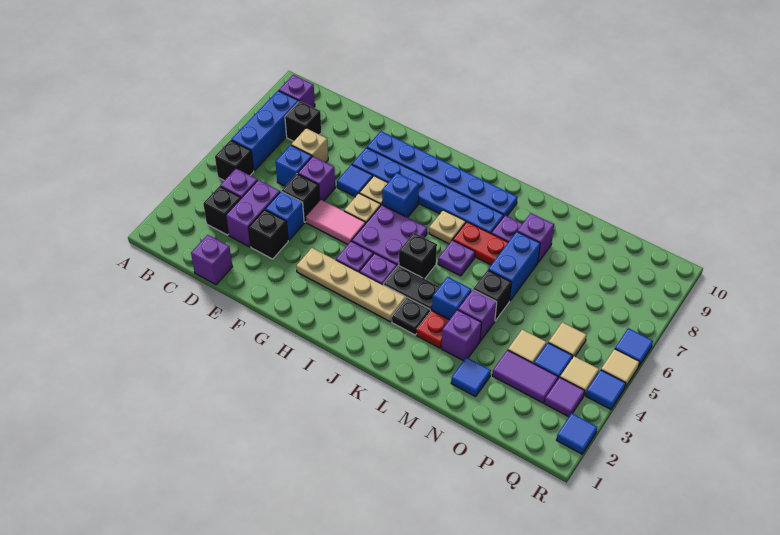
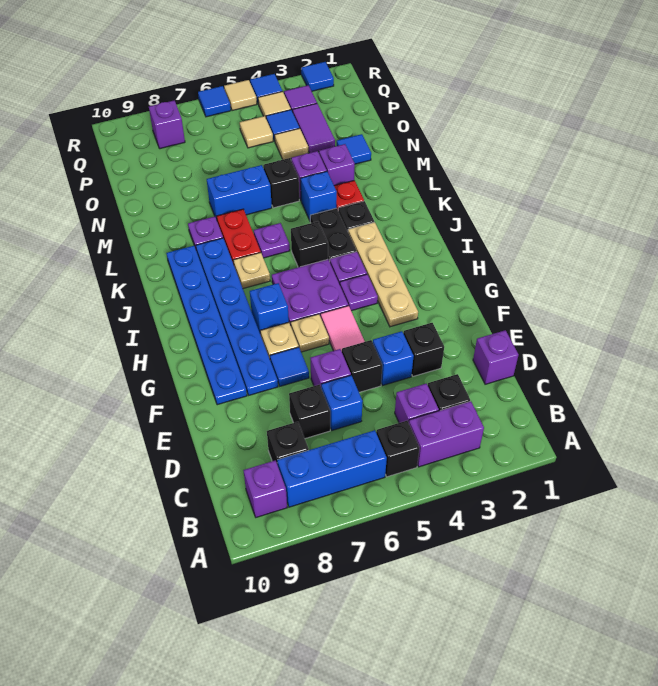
purple 1x2 brick [226,180,280,247] -> purple 1x2 brick moved to [409,401,484,467]
tan 1x1 brick [291,128,328,162] -> black 1x1 brick [289,385,330,439]
purple 1x1 brick [517,213,554,262] -> purple 1x1 brick moved to [149,100,185,149]

